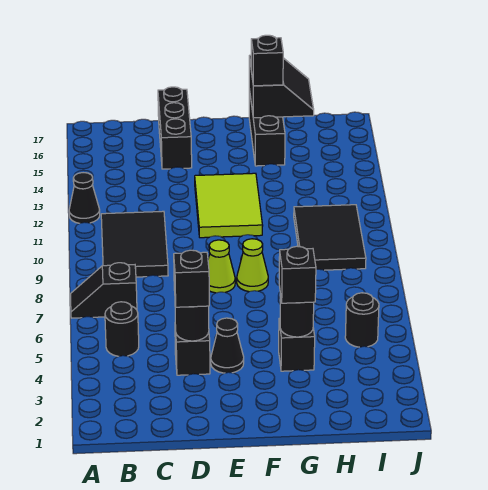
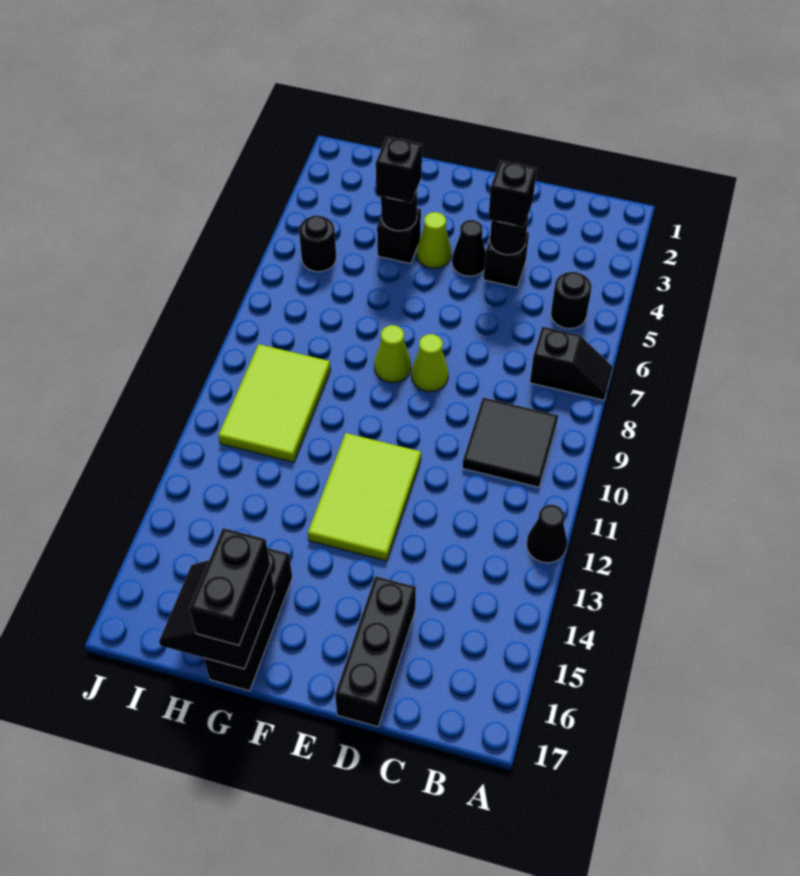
black 2x3 tile [101,211,168,277] -> black 2x2 tile [462,397,558,487]
none -> lime 1x1 cone [417,212,452,268]
black 1x1 brick [251,35,283,86] -> black 1x2 brick [189,528,270,645]
black 2x3 tile [294,205,366,270] -> lime 2x3 tile [218,344,331,462]

